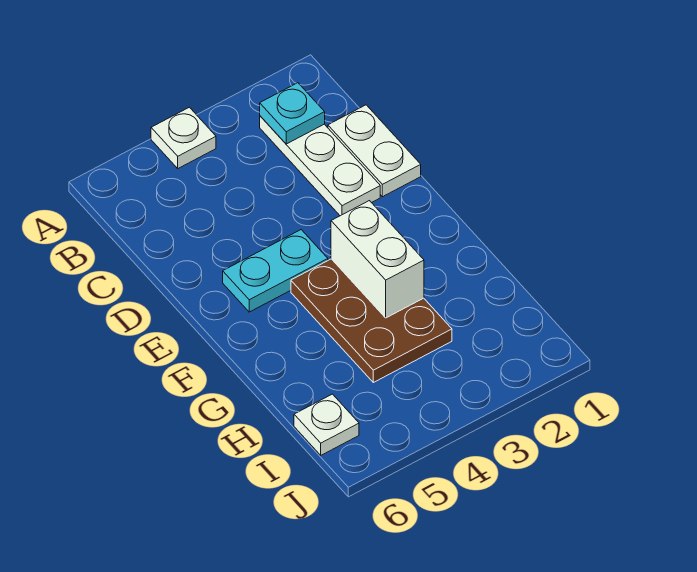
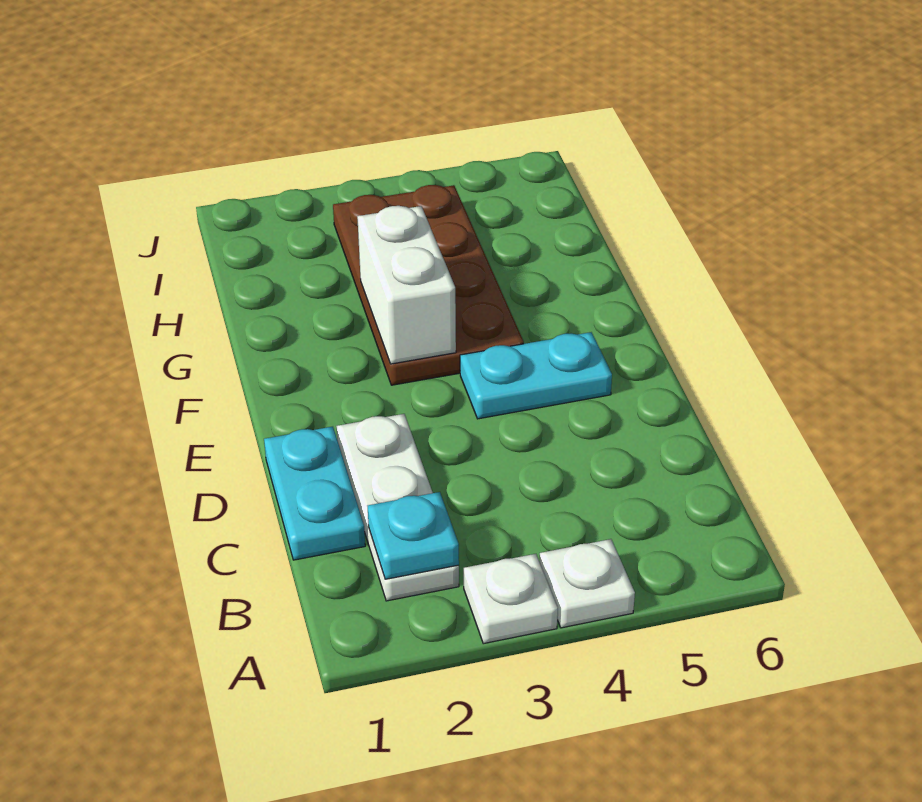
white 1x2 plate [328,105,421,197] -> cyan 1x2 plate [264,427,365,560]
brown 2x3 plate [291,259,452,382] -> brown 2x4 plate [333,185,524,385]
white 1x1 plate [294,394,359,455] -> white 1x1 plate moved to [464,554,558,644]

